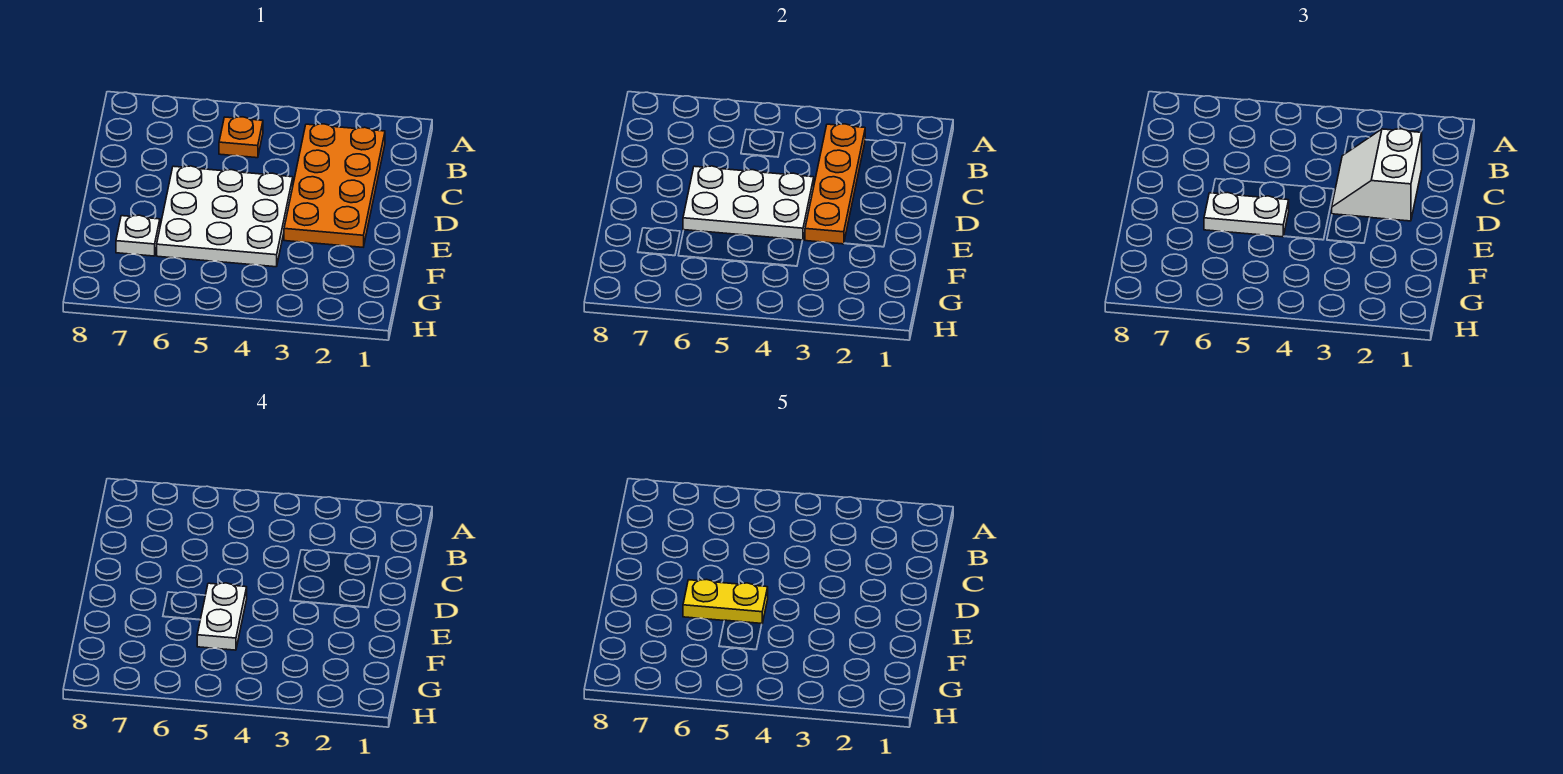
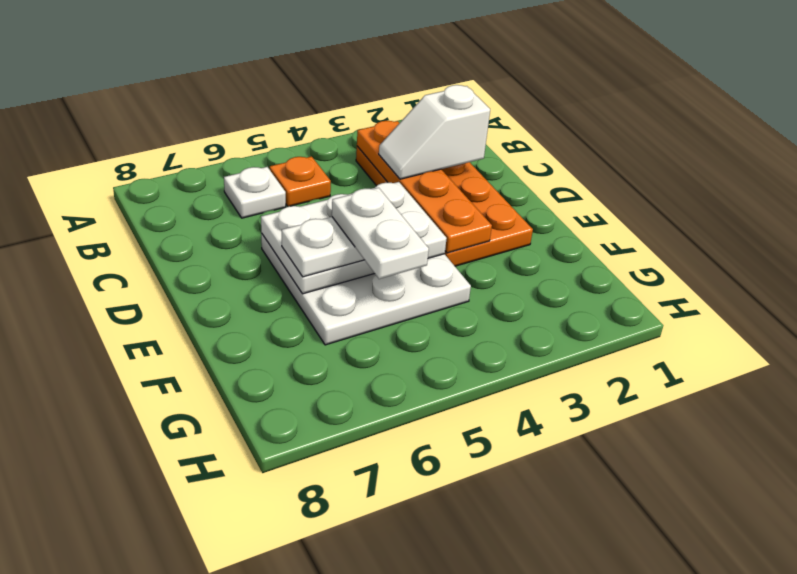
white 2x2 slope [1332,129,1422,221] -> white 1x2 slope [379,85,490,179]
yellow 1x2 plate [683,579,768,624] -> none
white 1x1 plate [116,215,160,256] -> white 1x1 plate moved to [224,167,286,218]

